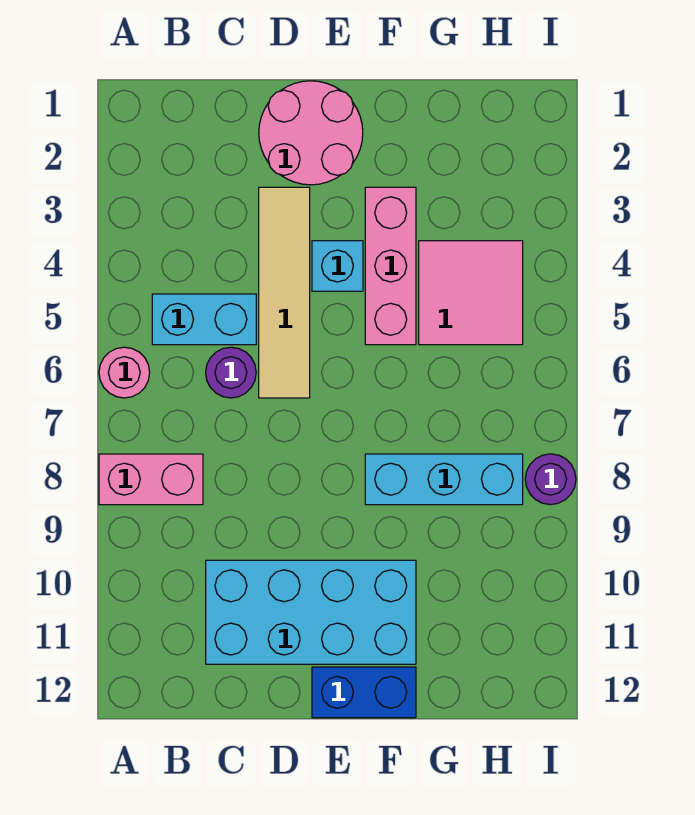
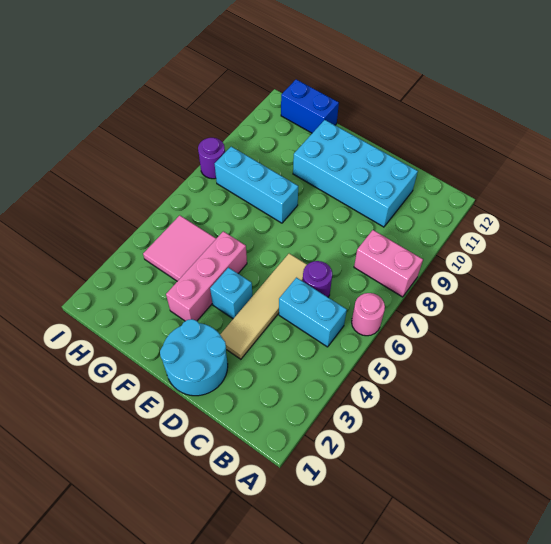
pink 2x2 round brick [259,81,363,185] -> cyan 2x2 round brick [160,319,228,396]
blue 1x2 brick [312,667,416,718] -> blue 1x2 brick moved to [281,79,339,133]

